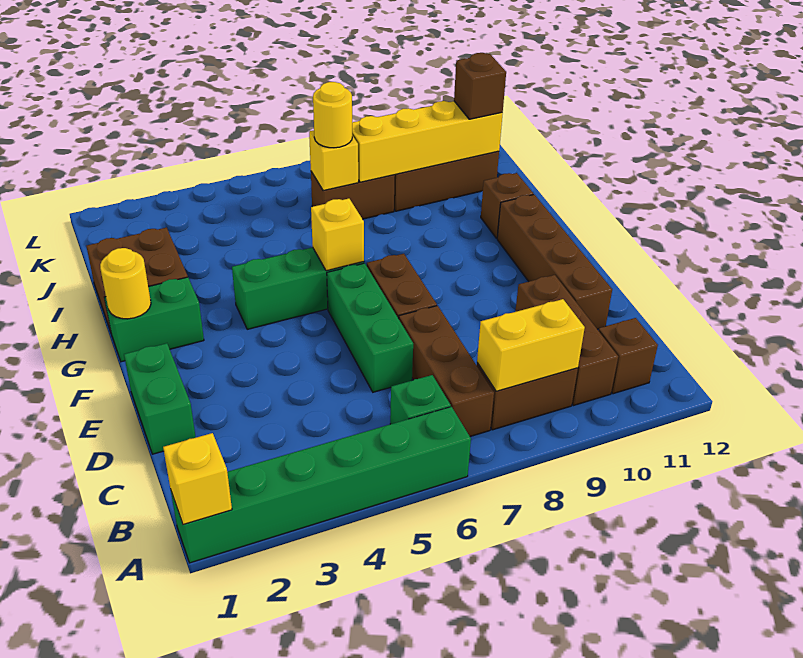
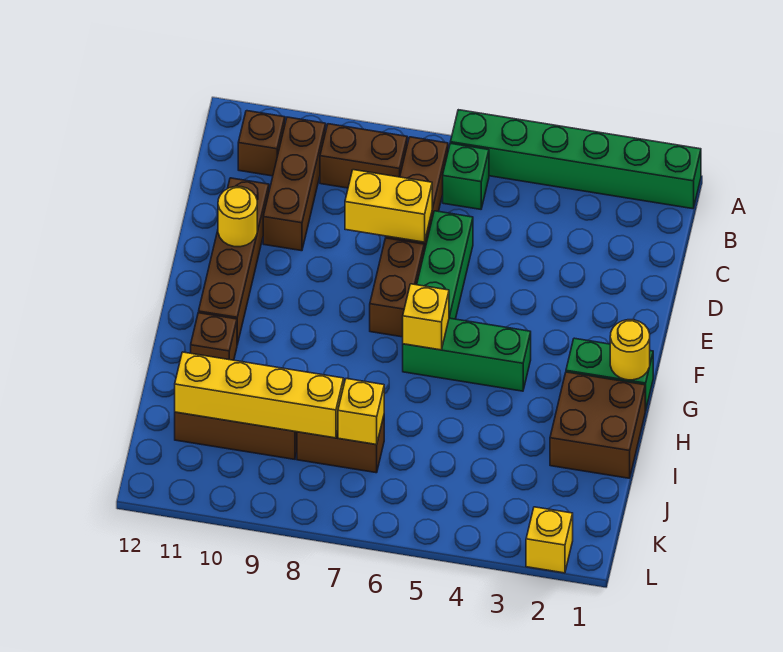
yellow 1x1 brick [163,433,232,524] -> yellow 1x1 brick moved to [526,507,573,573]
yellow 1x2 brick [477,299,585,391] -> yellow 1x2 brick moved to [345,170,432,242]
green 1x2 brick [124,343,196,454] -> none
yellow 1x1 round brick [313,82,352,148] -> yellow 1x1 round brick moved to [218,186,257,247]
brown 1x1 brick [454,53,506,119] -> none

